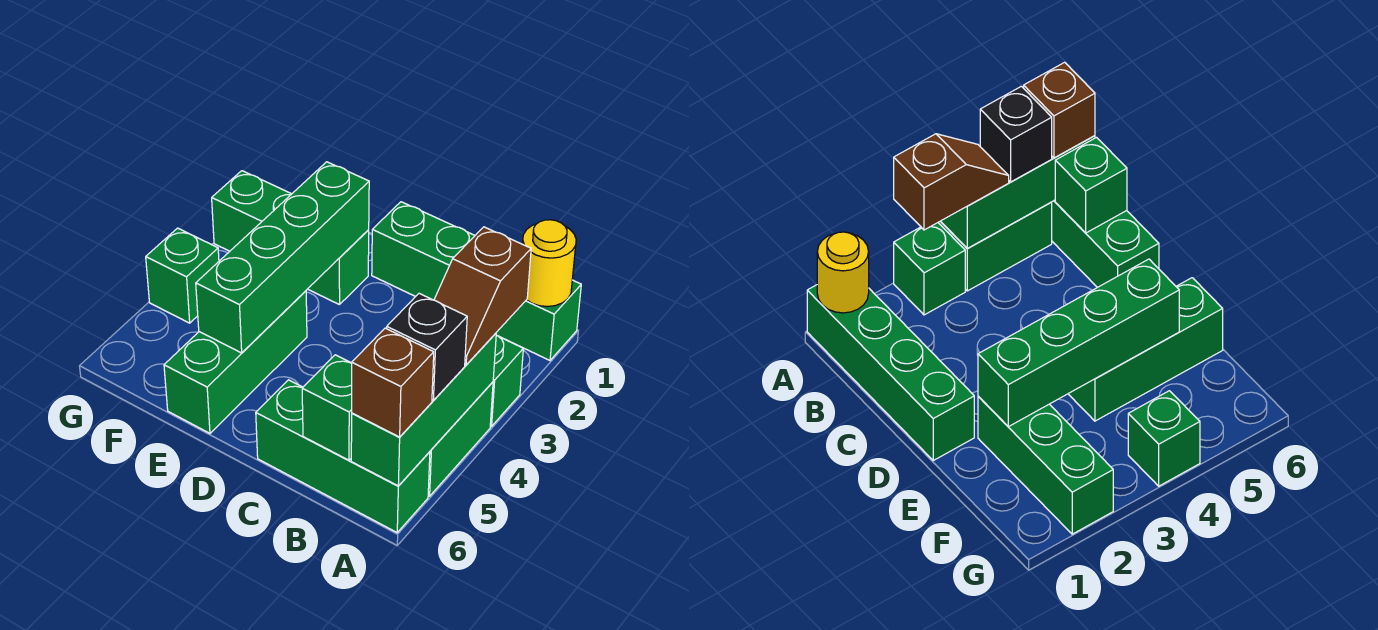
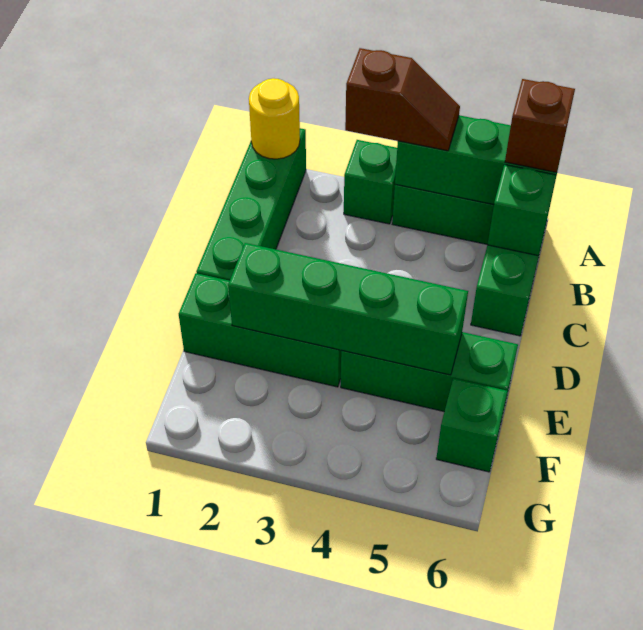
black 1x1 brick [387,293,467,401] -> none
green 1x3 brick [212,171,369,305] -> green 1x3 brick turned to [179,273,341,387]
green 1x1 brick [146,228,219,323] -> green 1x1 brick moved to [436,378,507,472]

